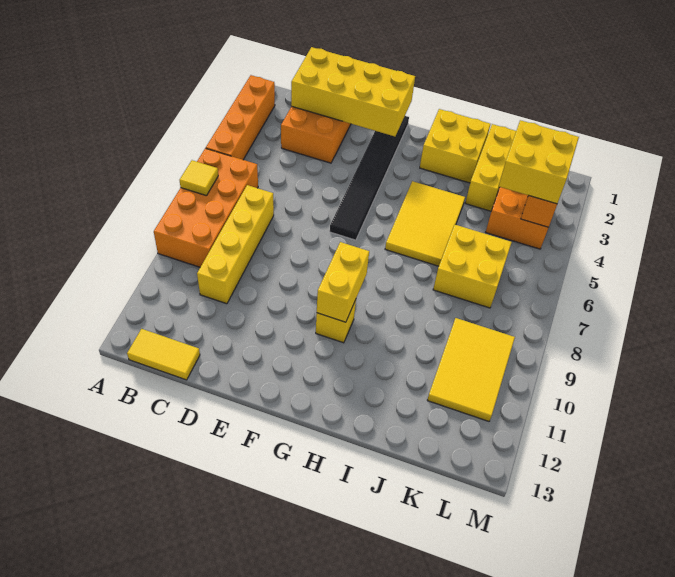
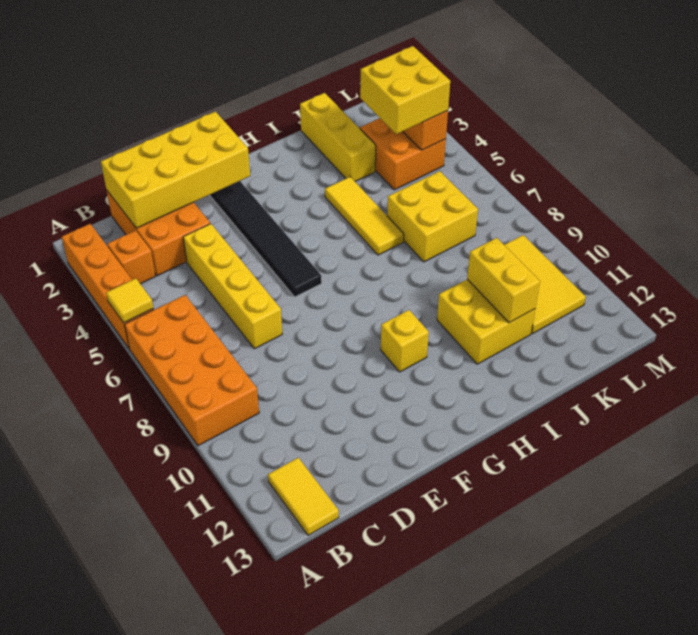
yellow 1x1 tile [180,160,218,196] -> yellow 1x1 tile moved to [106,278,153,323]
none -> orange 1x1 brick [107,231,156,284]
yellow 1x2 tile [127,329,200,380] -> yellow 1x2 tile turned to [268,458,339,535]
yellow 1x4 brick [197,185,274,304] -> yellow 1x4 brick moved to [183,224,282,349]
yellow 1x2 brick [317,242,369,322] -> yellow 1x2 brick moved to [467,238,540,323]
yellow 2x2 brick [420,109,490,183] -> yellow 2x2 brick moved to [437,279,535,364]
yellow 2x3 tile [385,181,465,266] -> yellow 1x3 tile [325,177,404,255]

